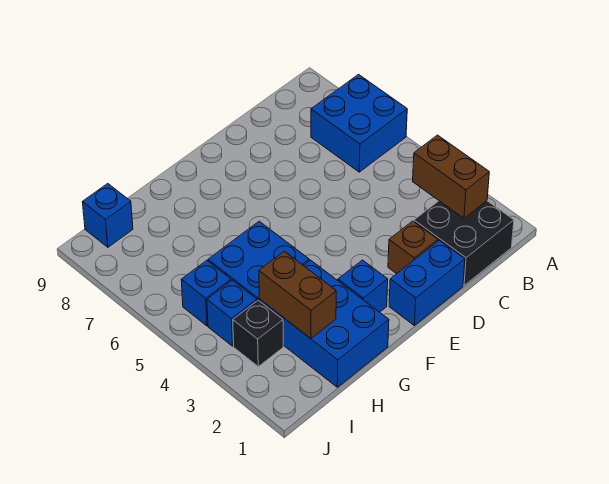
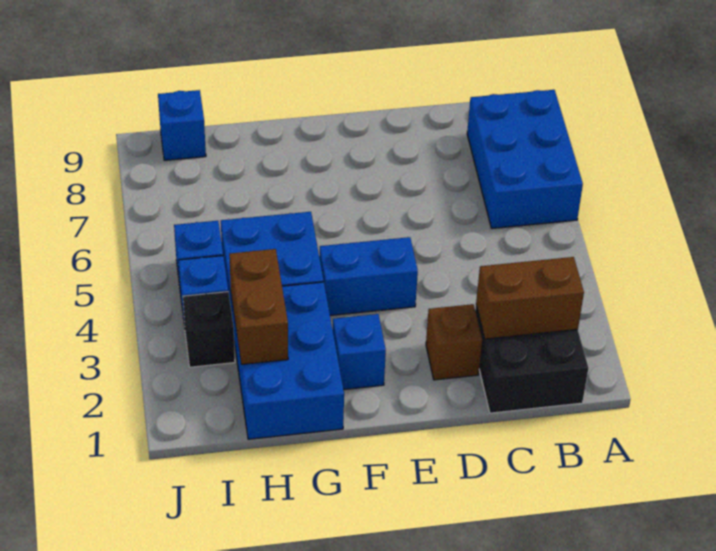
blue 2x2 brick [311,75,407,172] -> blue 2x3 brick [467,90,583,228]
brown 1x2 brick [413,135,489,218] -> brown 1x2 brick turned to [476,257,584,339]
blue 1x2 brick [389,240,465,325] -> blue 1x2 brick moved to [319,237,418,315]

